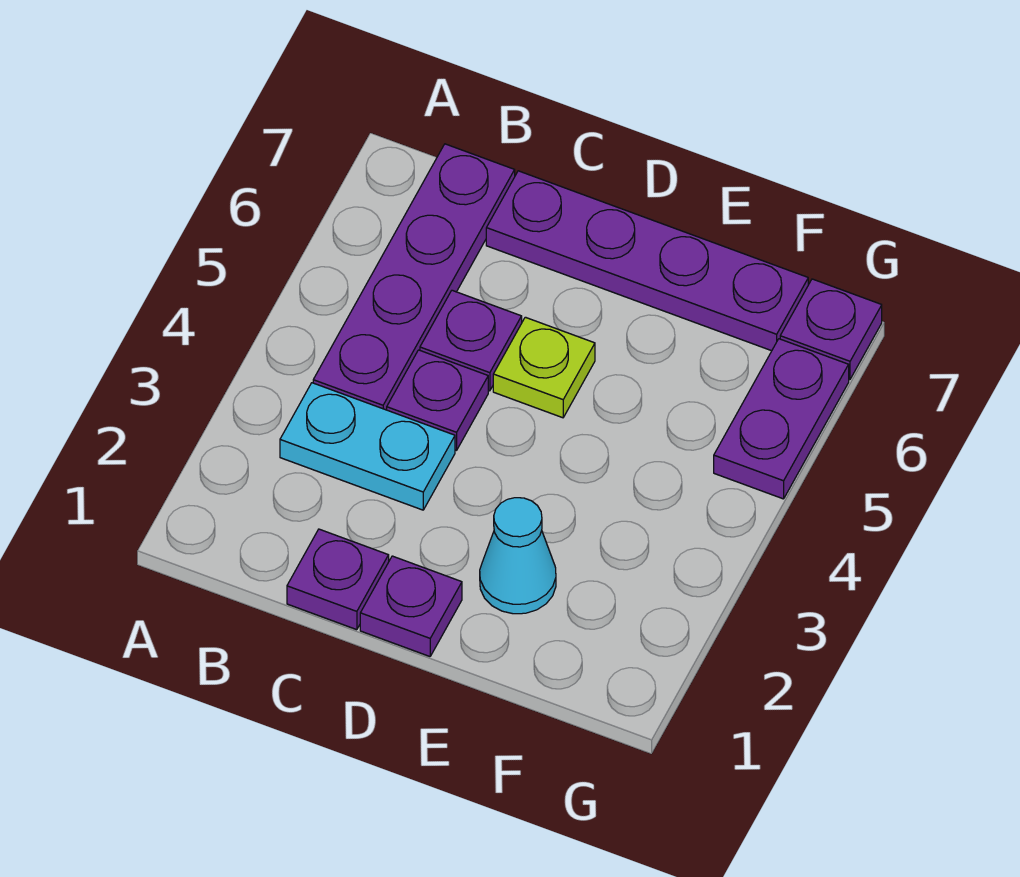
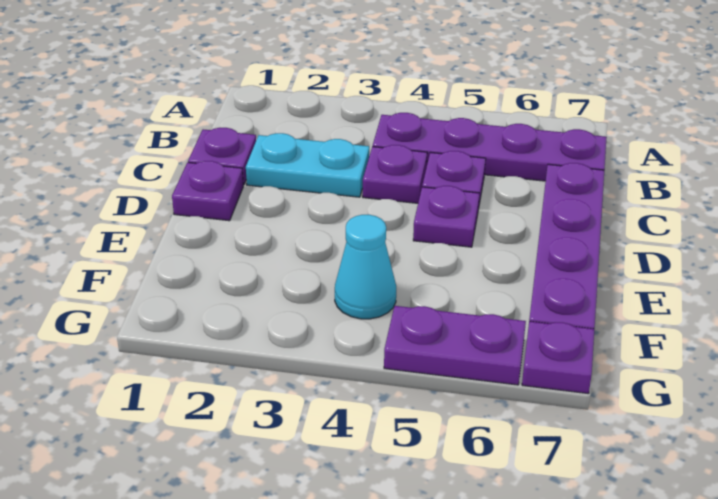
cyan 1x2 plate [280,383,455,510] -> cyan 1x2 plate turned to [246,133,369,197]
lime 1x1 plate [493,317,595,418] -> purple 1x1 plate [413,186,479,247]
cyan 1x1 cone [480,498,556,614] -> cyan 1x1 cone moved to [335,215,396,319]

